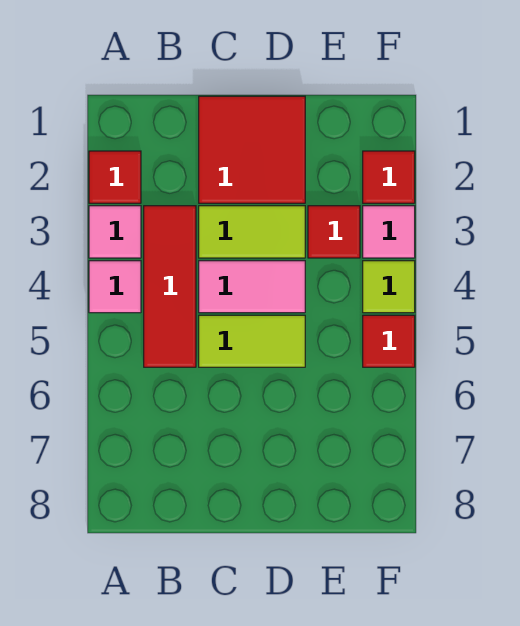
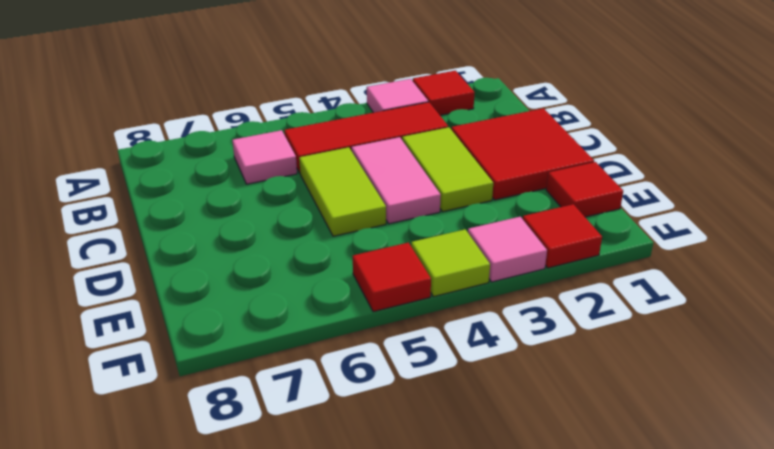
pink 1x1 tile [89,261,141,313] -> pink 1x1 tile moved to [232,130,297,184]
red 1x1 tile [308,206,360,258] -> red 1x1 tile moved to [546,162,623,217]

